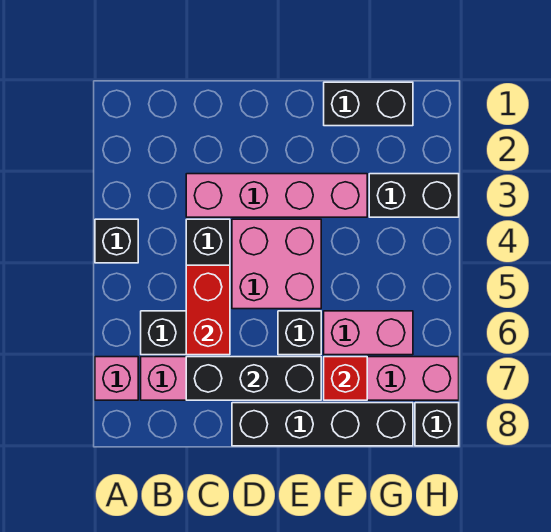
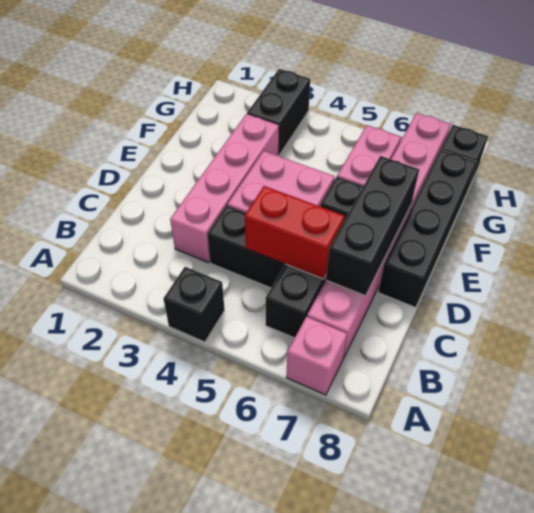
black 1x2 brick [324,82,413,126] -> none
red 1x1 brick [324,357,367,400] -> none

